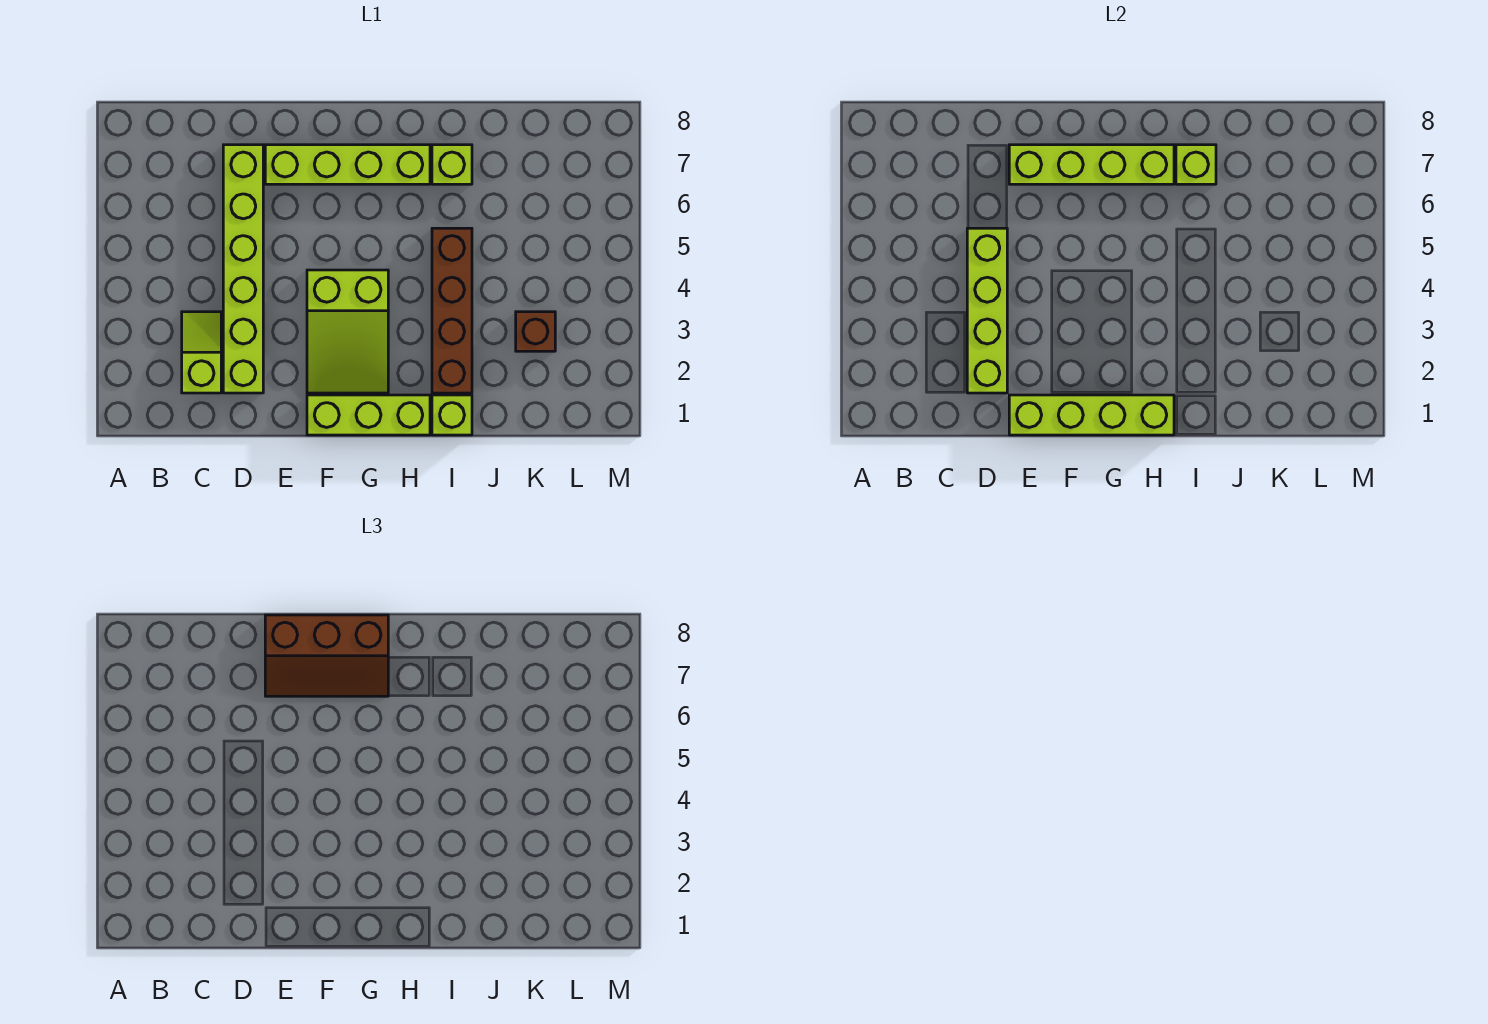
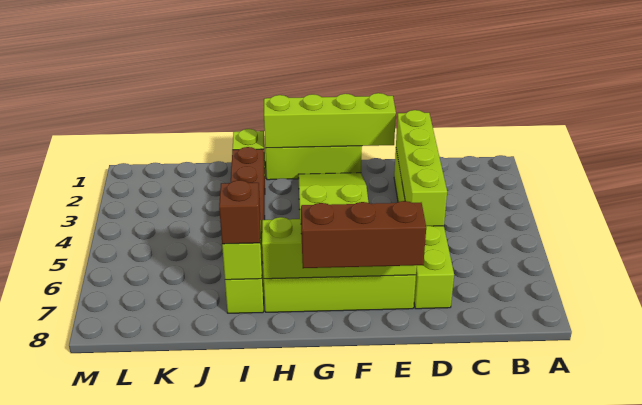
lime 1x2 slope [182,312,221,393] -> none
brown 1x1 brick [516,312,555,351] -> brown 1x1 brick moved to [219,180,260,244]

